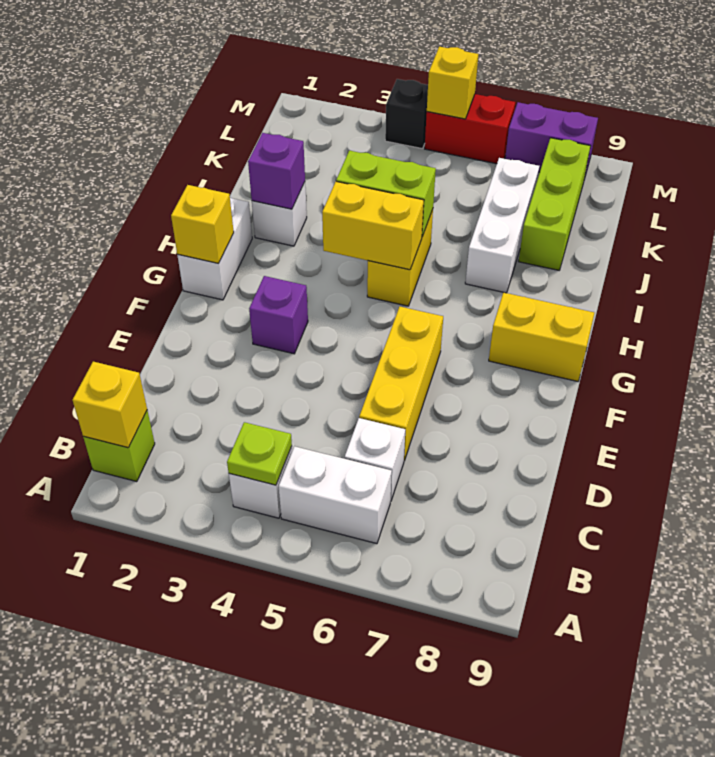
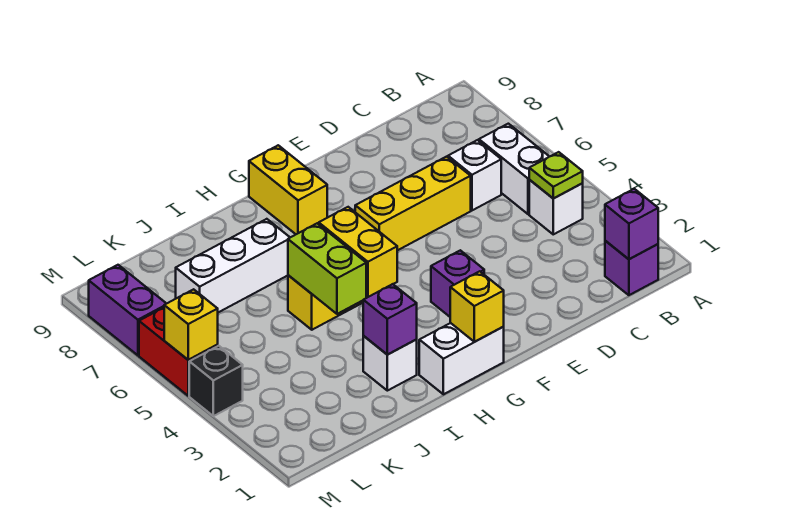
lime 1x1 brick [83,411,155,482] -> purple 1x1 brick [605,241,658,295]
yellow 1x1 brick [73,362,147,448] -> purple 1x1 brick [605,189,658,259]
lime 1x3 brick [518,138,590,270] -> none

